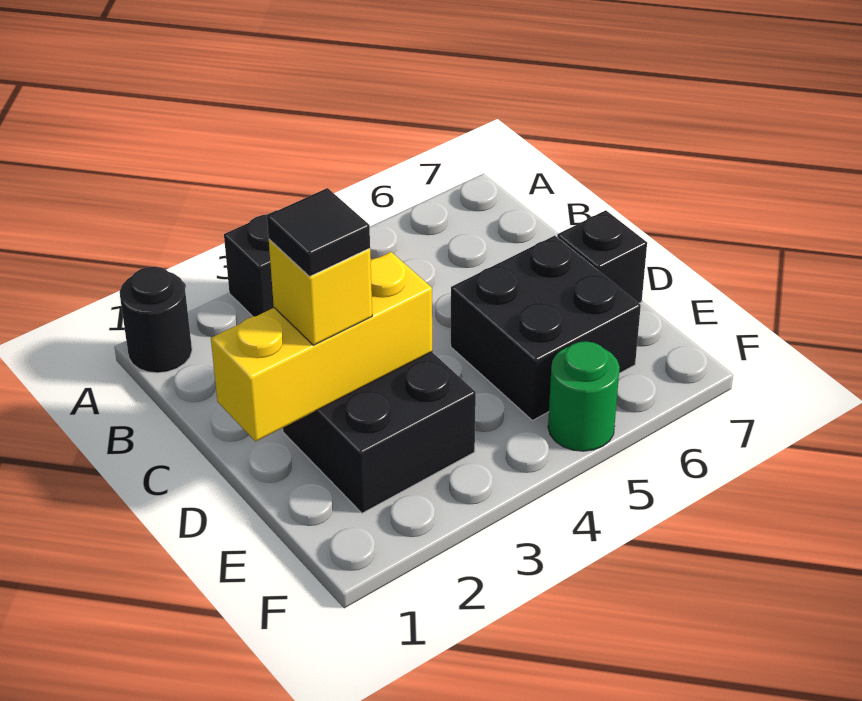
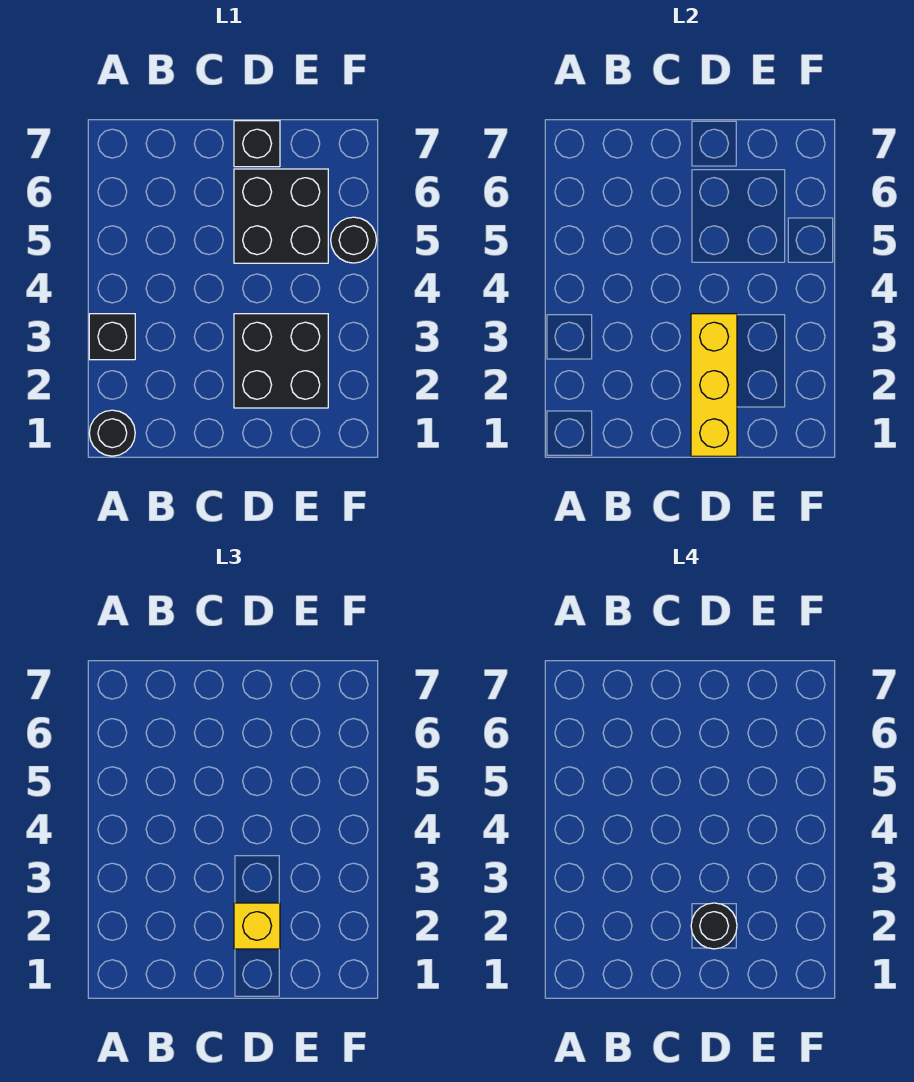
black 1x1 tile [267,188,370,277] -> black 1x1 round brick [691,903,737,949]
green 1x1 round brick [548,341,620,451] -> black 1x1 round brick [331,217,377,263]

